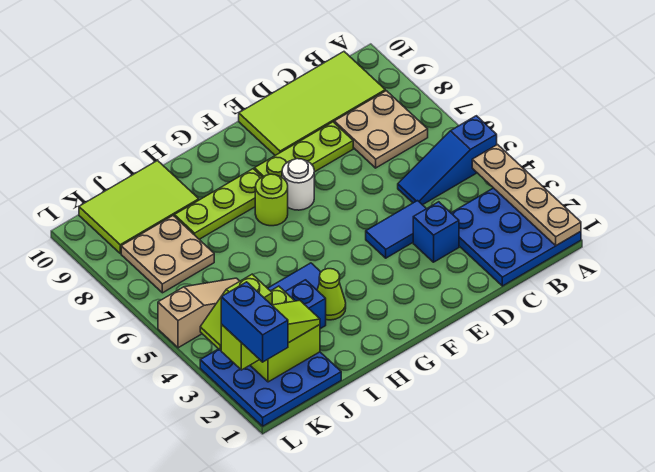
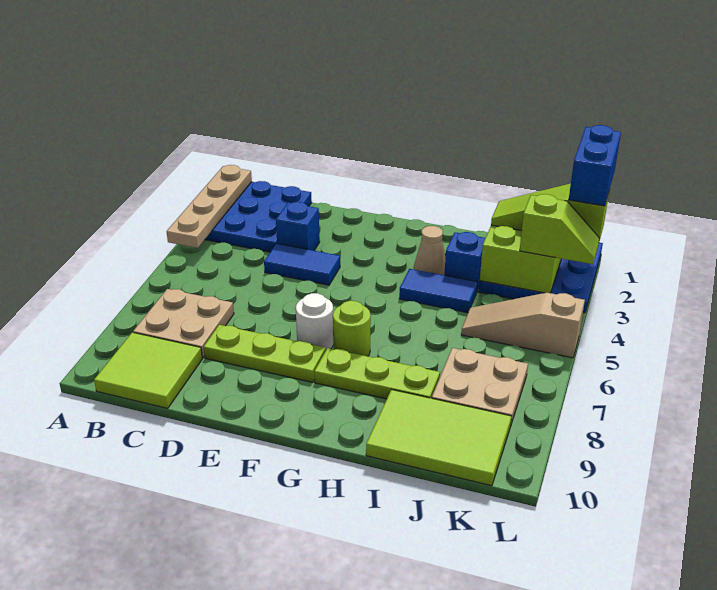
blue 1x3 slope [398,116,497,205] -> none
lime 2x4 tile [239,52,385,155] -> lime 2x2 tile [94,332,202,408]
lime 1x1 cone [317,269,346,320] -> tan 1x1 cone [414,226,445,275]

